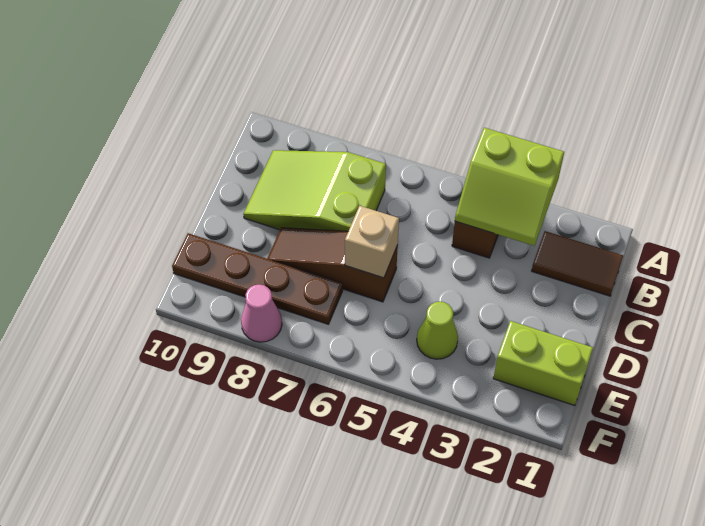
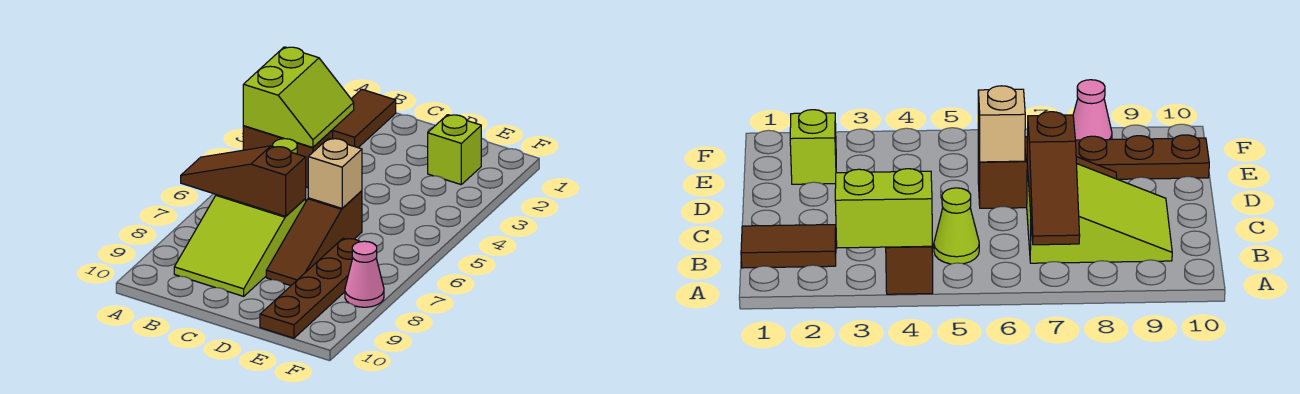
none -> brown 1x3 slope [181,146,306,216]
lime 1x2 brick [493,321,593,406] -> lime 1x1 brick [428,115,481,184]
lime 1x1 cone [417,301,458,359] -> lime 1x1 cone moved to [934,188,979,264]

